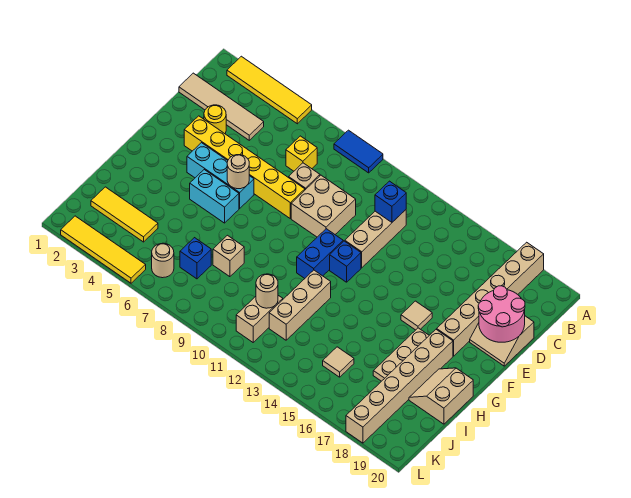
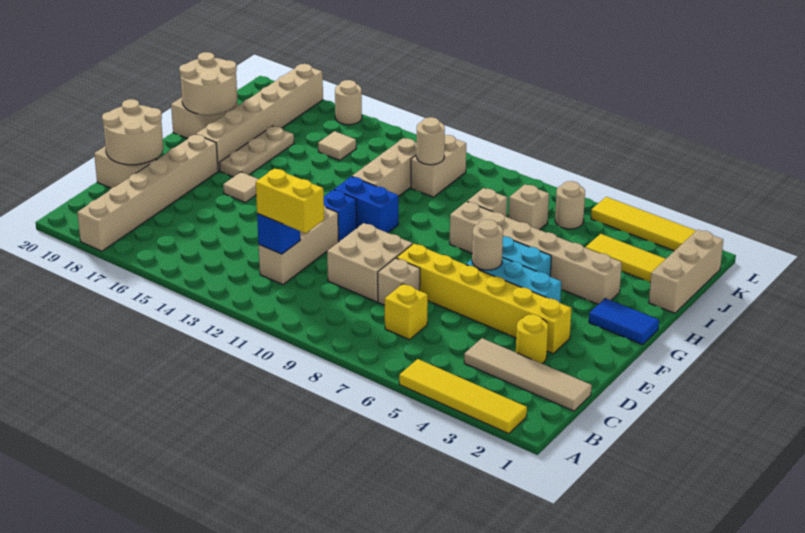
blue 1x2 tile [334,130,383,173] -> blue 1x2 tile moved to [589,298,659,345]
none -> yellow 1x2 brick [256,169,324,233]
pink 2x2 round brick [478,286,525,342] -> tan 2x2 round brick [102,99,163,165]
blue 1x2 brick [297,229,343,278] -> blue 1x2 brick turned to [334,176,398,233]
none -> tan 1x6 brick [450,202,622,304]
none -> tan 2x2 round brick [179,52,237,115]
none -> tan 1x3 brick [649,230,723,313]
blue 1x1 brick [180,238,211,279] -> tan 1x1 brick [509,184,549,230]
none -> tan 1x1 round brick [335,80,362,125]

